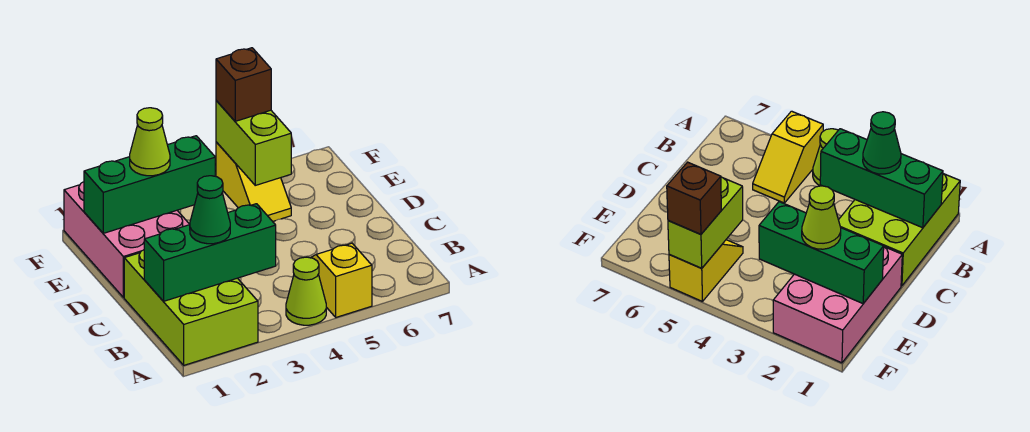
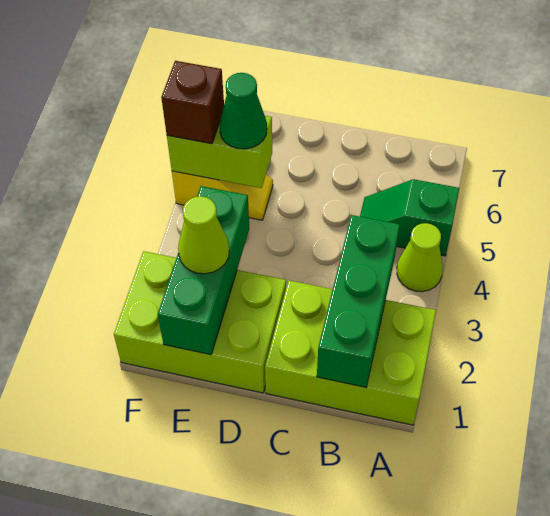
yellow 1x2 slope [311,243,372,317] -> green 1x2 slope [360,179,459,256]
green 1x1 cone [190,176,230,244] -> green 1x1 cone moved to [219,73,267,149]
pink 2x3 brick [64,182,190,297] -> lime 2x3 brick [114,251,286,393]

